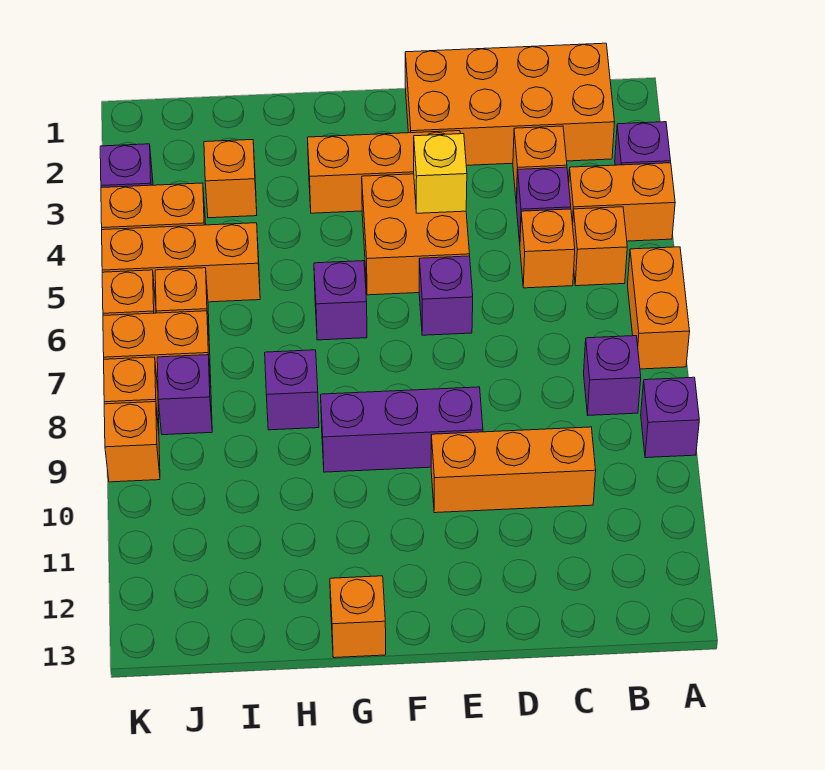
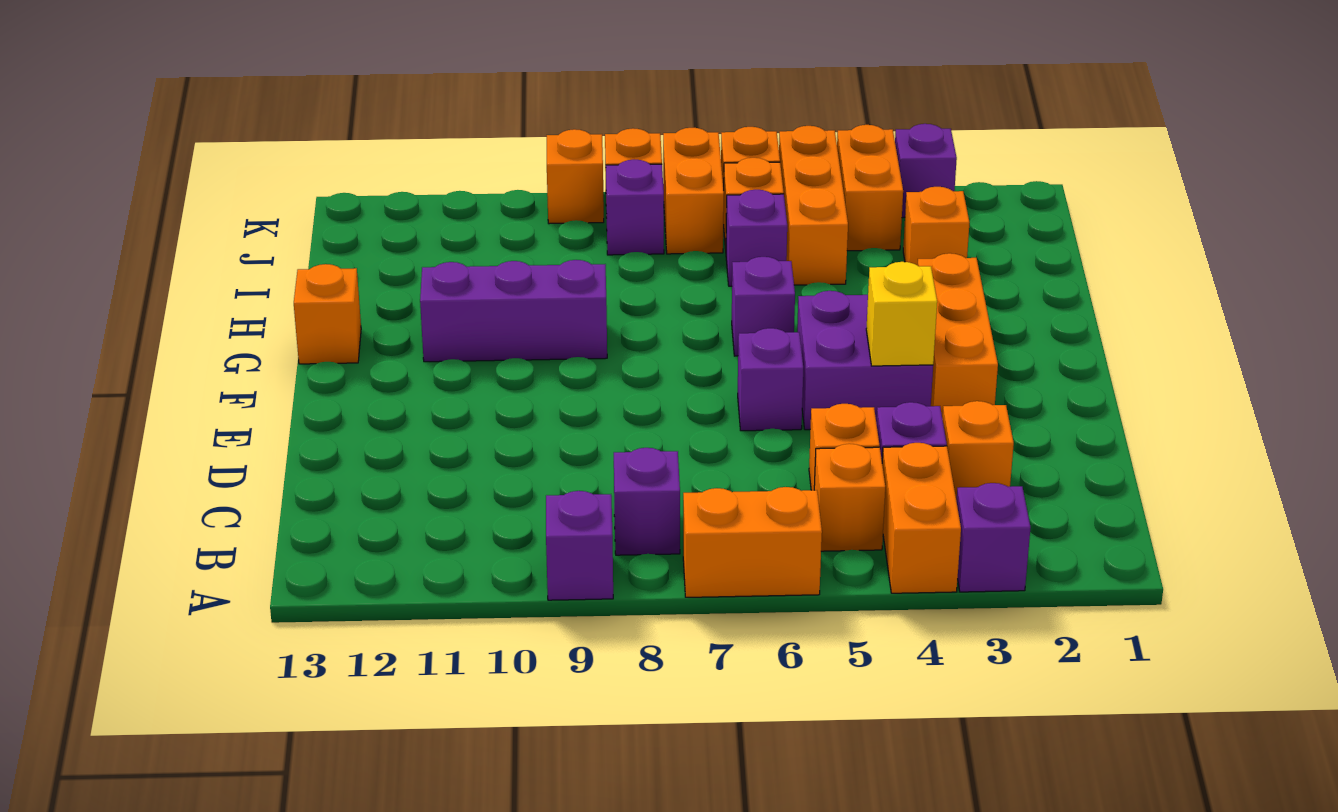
orange 2x4 brick [405,43,615,165] -> none
orange 1x3 brick [431,427,596,513] -> none
orange 2x2 brick [362,174,470,295] -> purple 2x2 brick [797,291,933,430]
purple 1x3 brick [321,387,483,472] -> purple 1x3 brick turned to [420,260,607,362]
purple 1x1 brick [265,350,319,430] -> purple 1x1 brick moved to [726,190,787,286]

